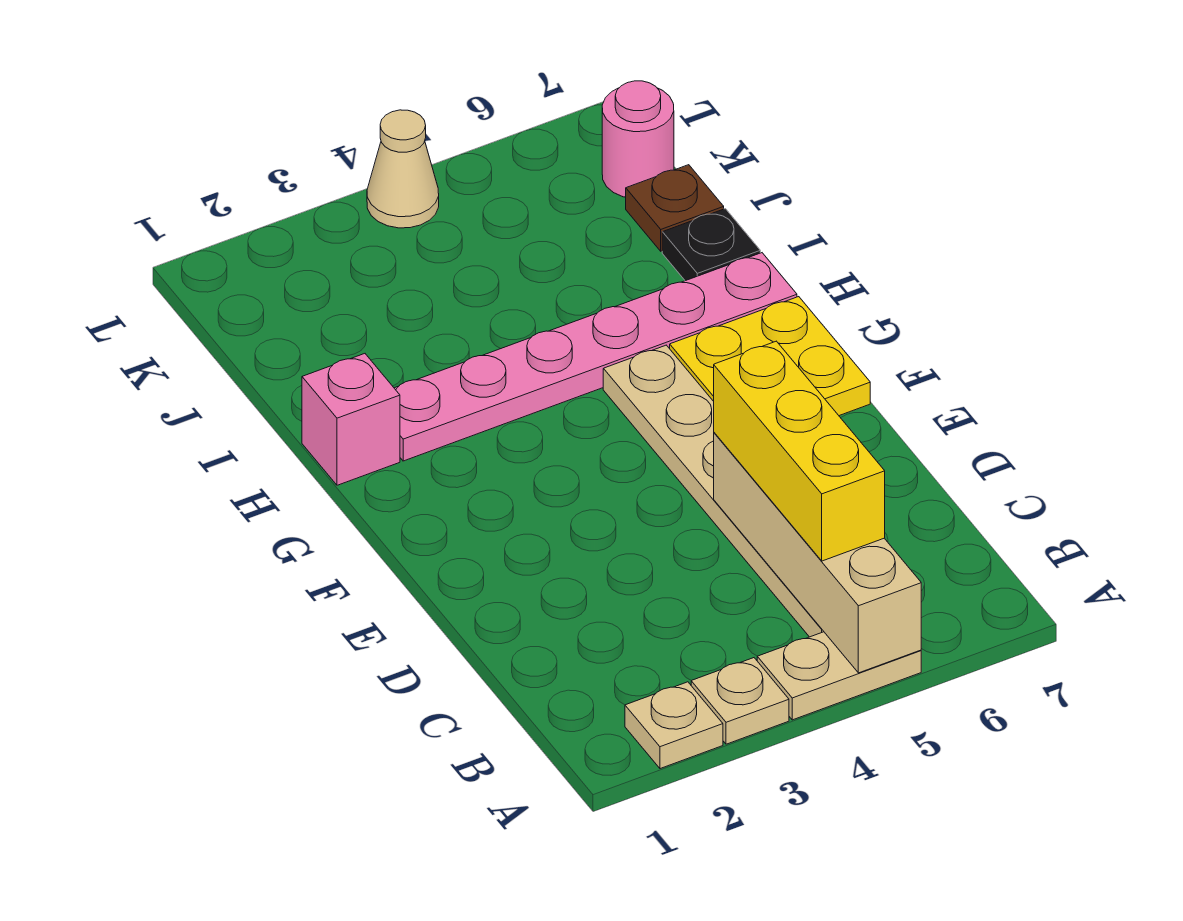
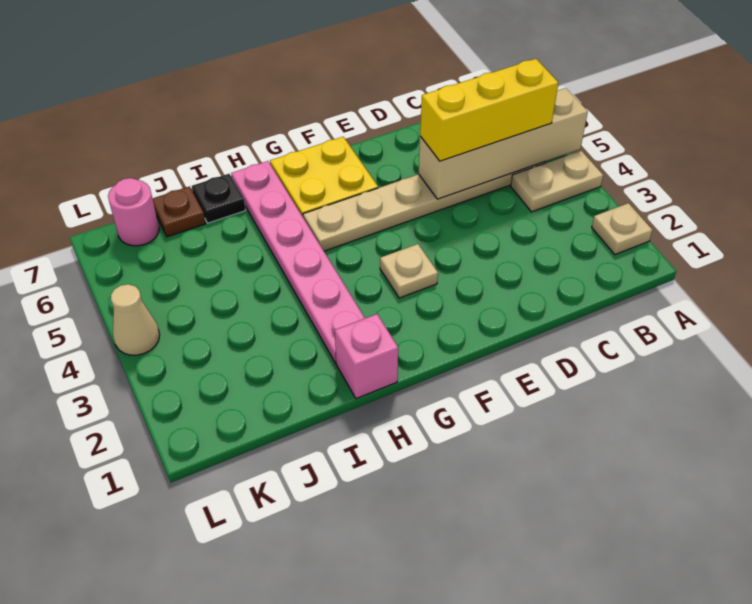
tan 1x1 plate [691,658,789,744] -> tan 1x1 plate moved to [380,244,438,298]
tan 1x2 plate [757,632,921,720] -> tan 1x2 plate turned to [511,151,603,212]

